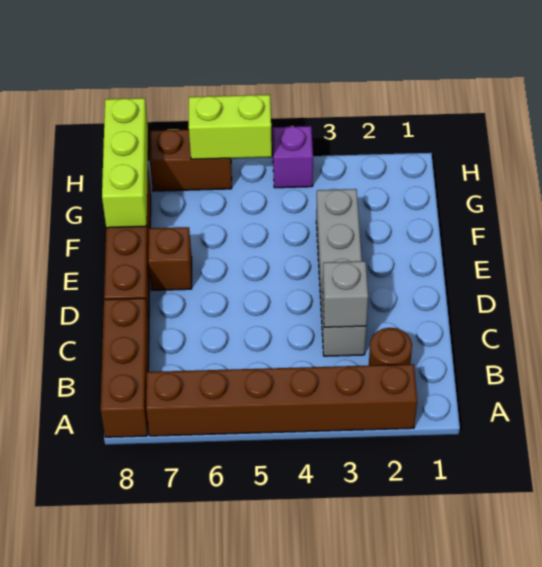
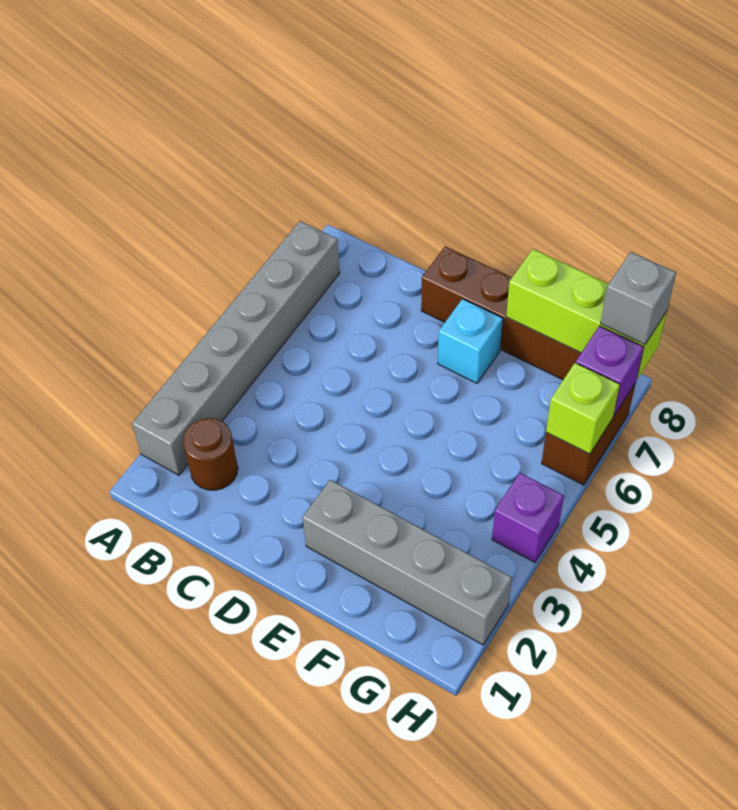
brown 1x6 brick [146,364,417,436] -> grey 1x6 brick [132,221,340,475]
brown 1x3 brick [101,298,149,437] -> none
grey 1x4 brick [316,189,366,356] -> grey 1x4 brick moved to [302,480,512,645]
grey 1x1 brick [322,261,368,327] -> grey 1x1 brick moved to [601,252,676,345]
brown 1x1 brick [148,227,192,290] -> cyan 1x1 brick [438,299,503,383]
lime 1x2 brick [189,95,272,159] -> lime 1x1 brick [546,363,620,454]
none -> purple 1x1 brick [576,326,644,416]

